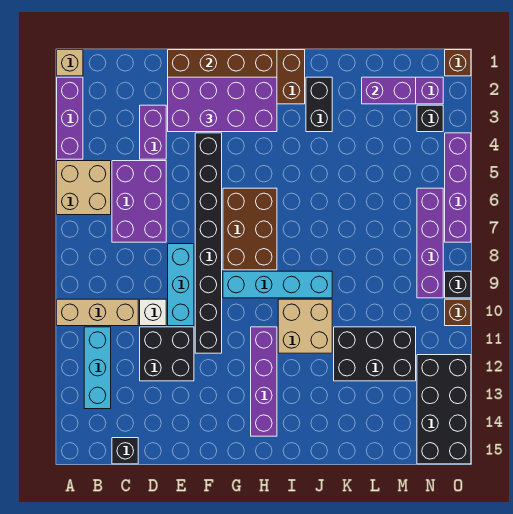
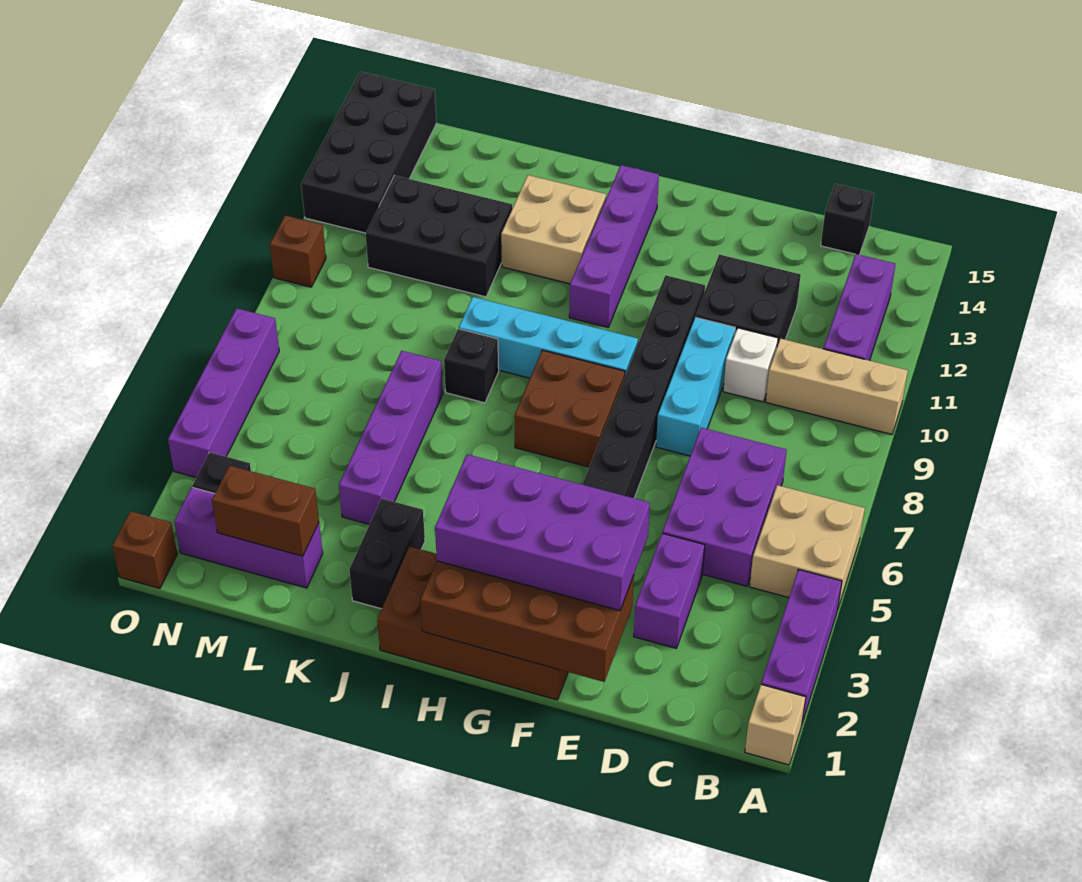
cyan 1x3 brick [84,327,111,409] -> purple 1x3 brick [824,254,896,361]
brown 2x3 brick [223,188,277,270] -> brown 2x2 brick [514,350,625,467]
tan 2x2 brick [278,299,332,353] -> tan 2x2 brick moved to [501,175,606,284]
purple 1x2 brick [362,77,416,104] -> brown 1x2 brick [212,465,319,556]
purple 1x4 brick [417,188,443,298] -> purple 1x4 brick moved to [339,351,443,524]
black 1x1 brick [445,271,471,298] -> black 1x1 brick moved to [444,329,499,403]

